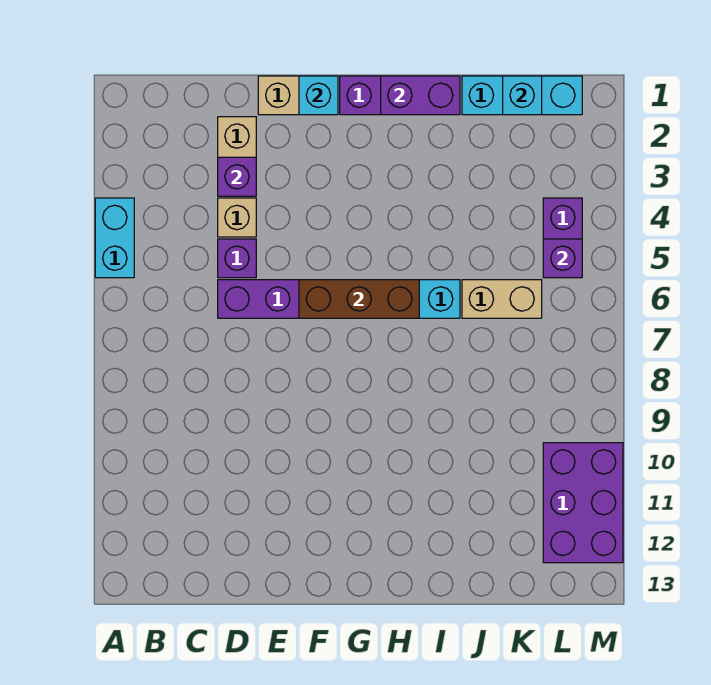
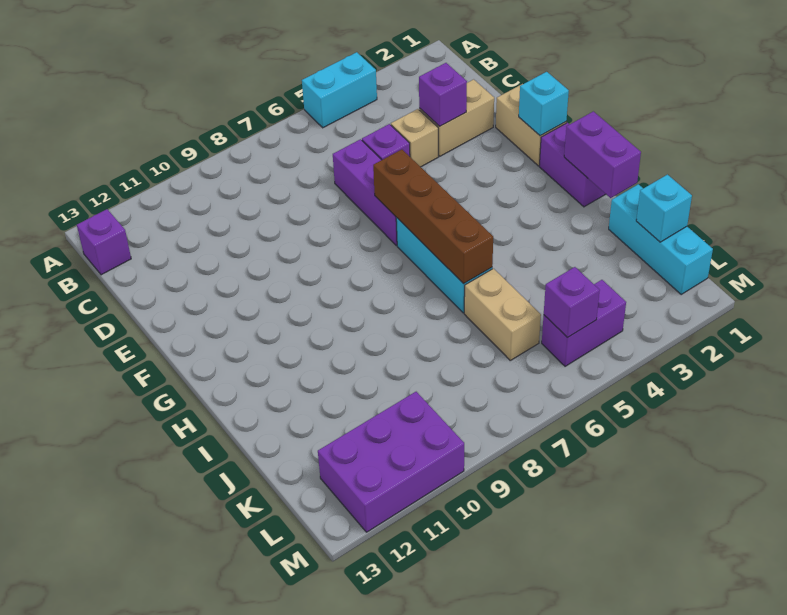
none -> purple 1x1 brick [77,209,131,275]
brown 1x3 brick [299,280,419,318] -> brown 1x4 brick [373,150,493,284]

